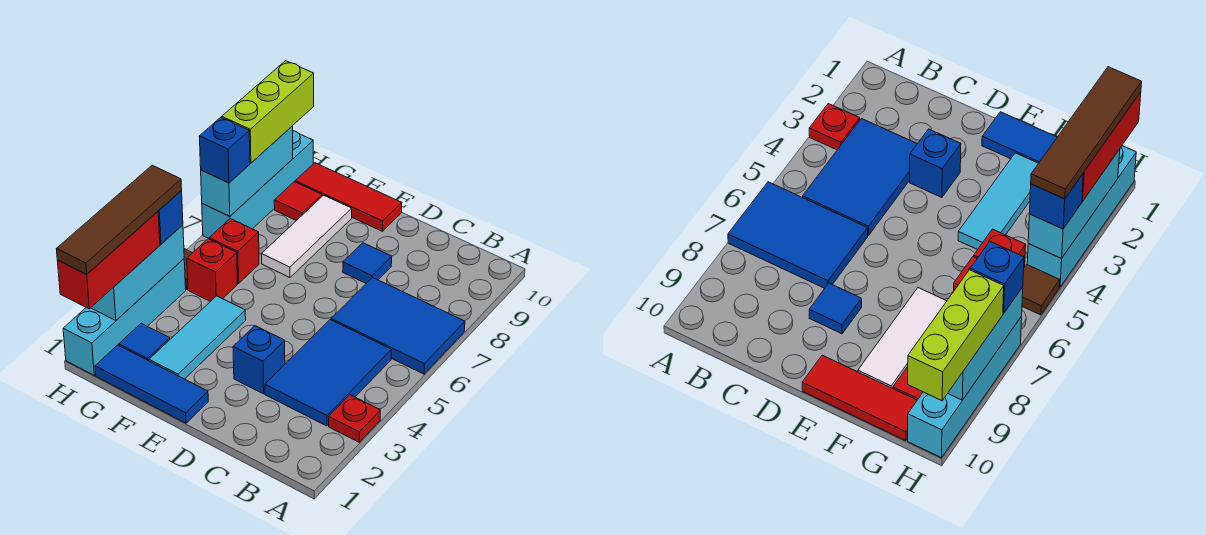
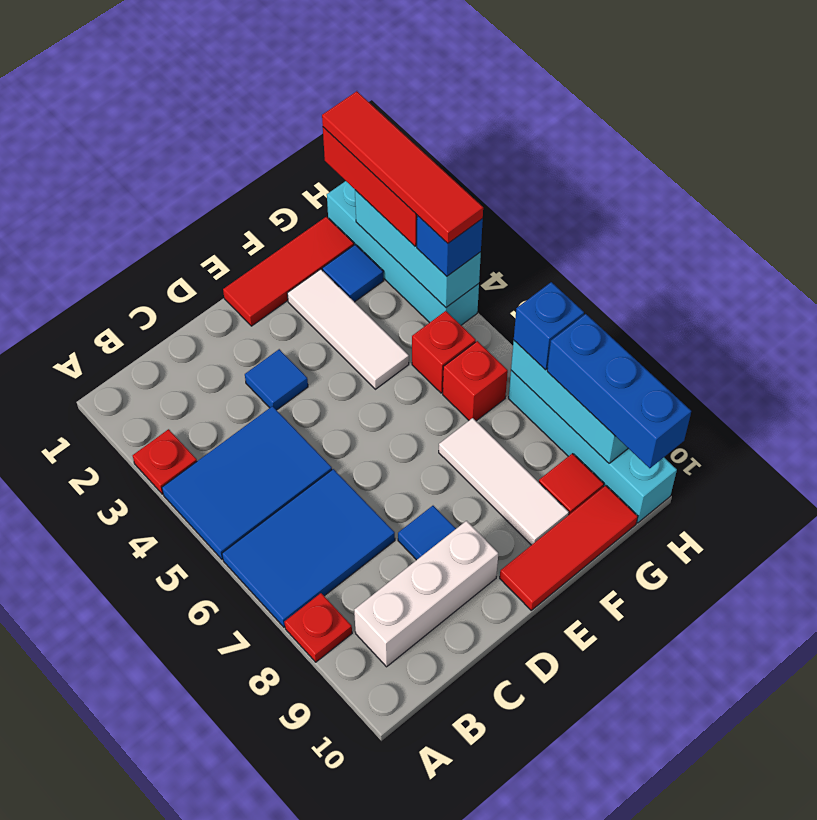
none -> red 1x1 plate [285,593,352,662]
blue 2x3 tile [265,320,391,426] -> blue 2x3 tile turned to [162,406,332,559]
none -> white 1x3 brick [354,521,498,667]
blue 1x1 brick [233,326,285,394] -> blue 1x1 tile [245,349,308,410]
blue 1x3 tile [95,345,208,423] -> red 1x3 tile [223,217,354,326]
cyan 1x3 tile [149,296,246,379] -> white 1x3 tile [287,269,409,389]
brown 1x4 tile [57,165,182,274] -> red 1x4 tile [322,91,483,243]
brown 1x1 tile [1022,264,1060,315] -> none
lime 1x3 brick [222,61,314,163] -> blue 1x3 brick [547,314,691,468]

